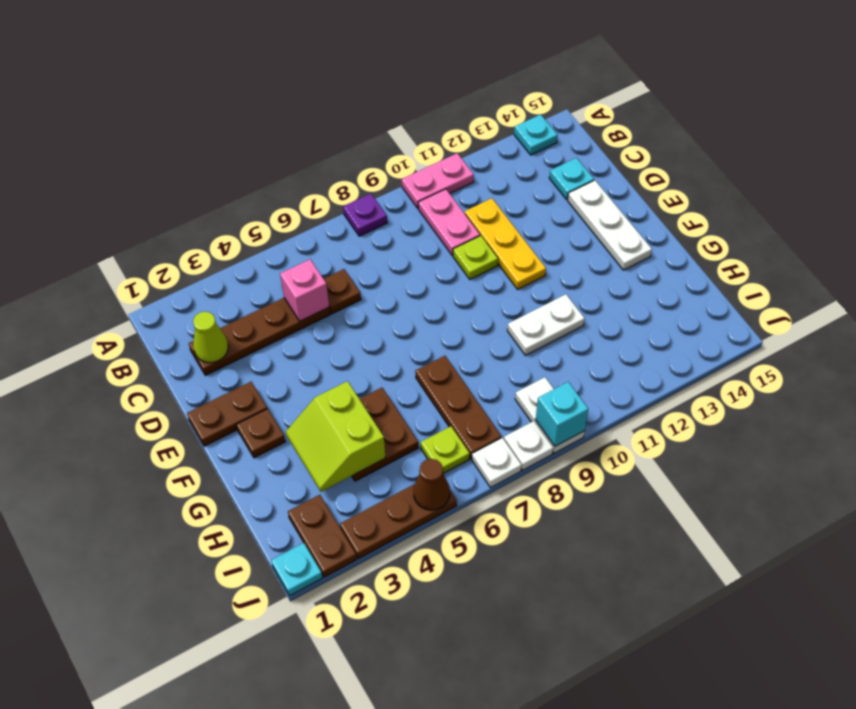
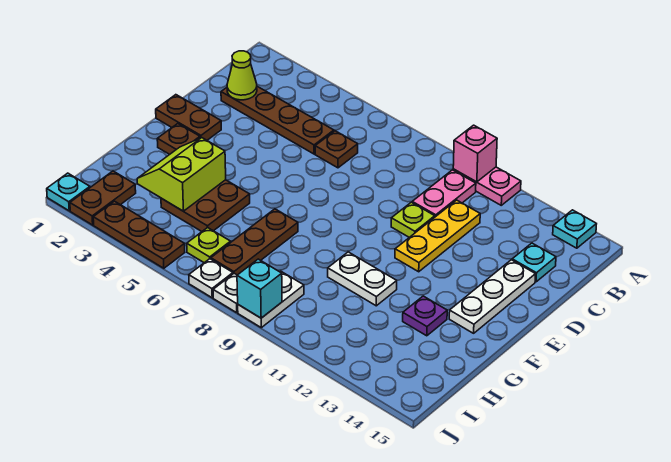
purple 1x1 plate [343,194,387,236] -> purple 1x1 plate moved to [403,296,447,336]
pink 1x1 brick [280,259,329,321] -> pink 1x1 brick moved to [453,125,497,182]
brown 1x1 cone [413,459,450,510] -> none

